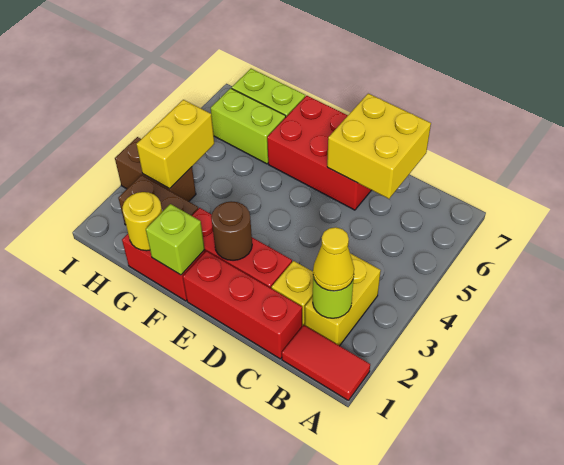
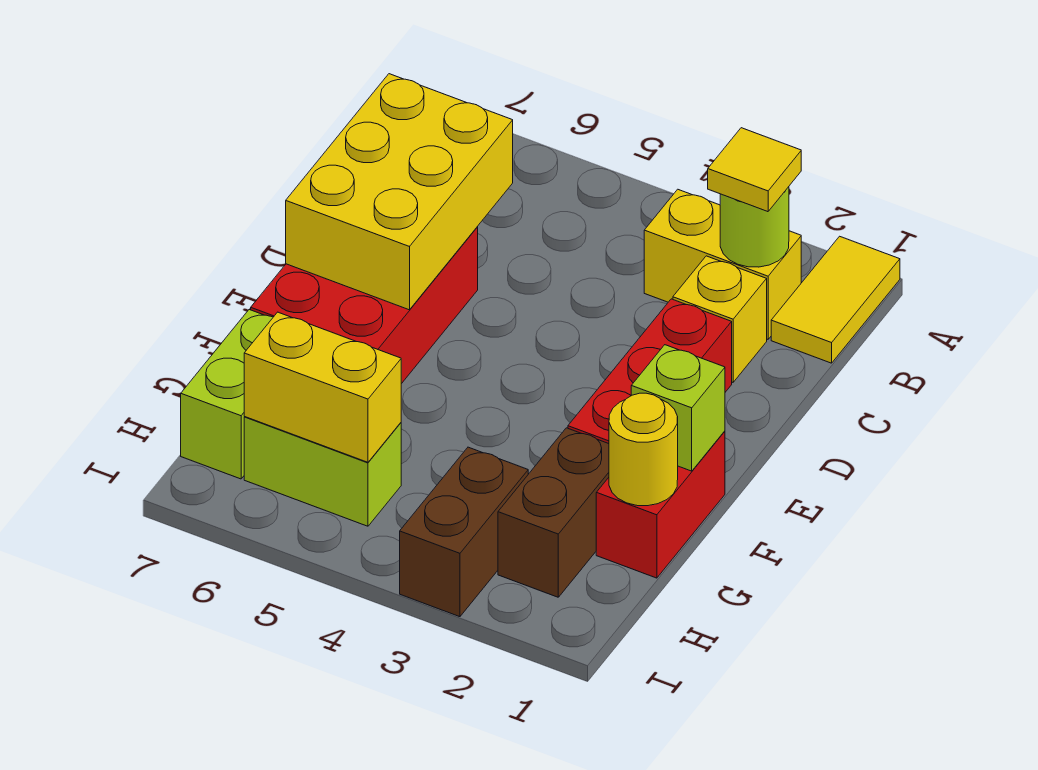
red 1x2 tile [282,325,370,400] -> yellow 1x2 tile [771,236,900,363]
yellow 1x1 cone [313,227,354,291] -> yellow 1x1 tile [708,128,801,212]
red 1x3 brick [183,251,302,359] -> none
yellow 2x2 brick [327,94,431,199] -> yellow 2x3 brick [286,74,513,310]
brown 1x1 round brick [211,202,252,260] -> none
lime 1x2 brick [211,88,286,164] -> lime 1x2 brick turned to [244,417,401,526]
yellow 1x2 brick [136,100,214,189] -> yellow 1x2 brick moved to [244,312,401,462]

